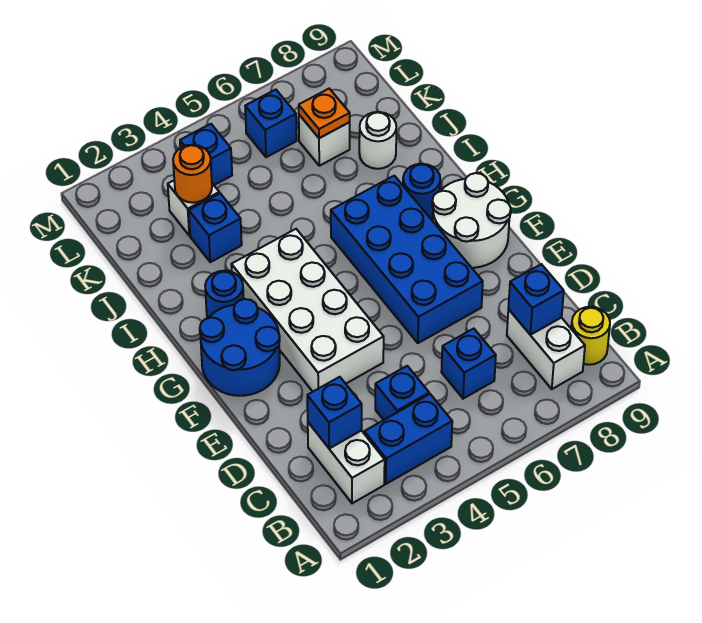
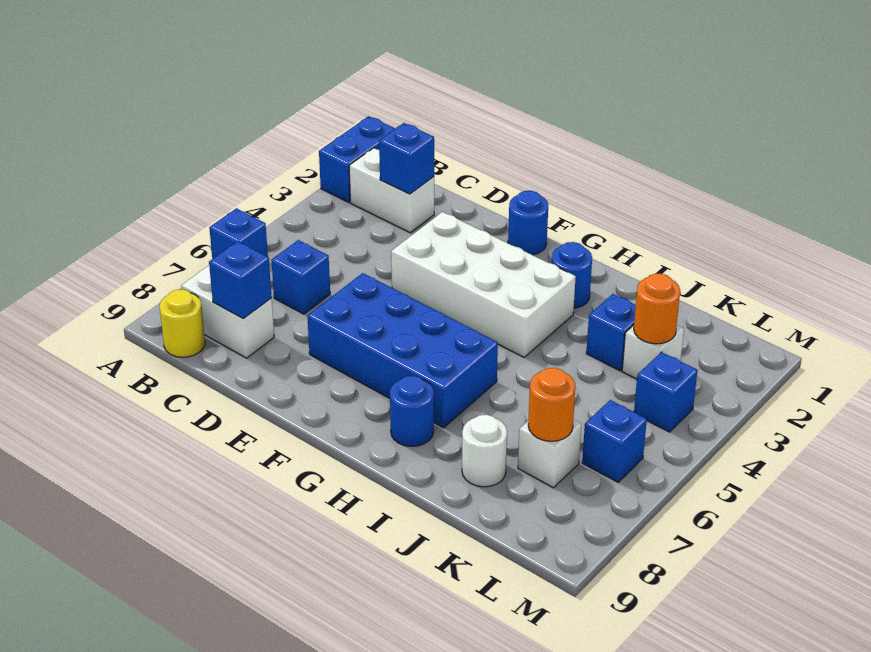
blue 1x2 brick [364,394,452,484] -> blue 1x2 brick moved to [319,116,395,202]
blue 1x1 brick [375,366,429,420] -> blue 1x1 brick moved to [209,208,268,259]
blue 2x2 round brick [200,299,280,396] -> blue 1x1 round brick [508,191,548,255]
white 2x2 round brick [432,173,511,268] -> none
orange 1x1 plate [299,89,350,138] -> orange 1x1 round brick [528,368,575,441]

